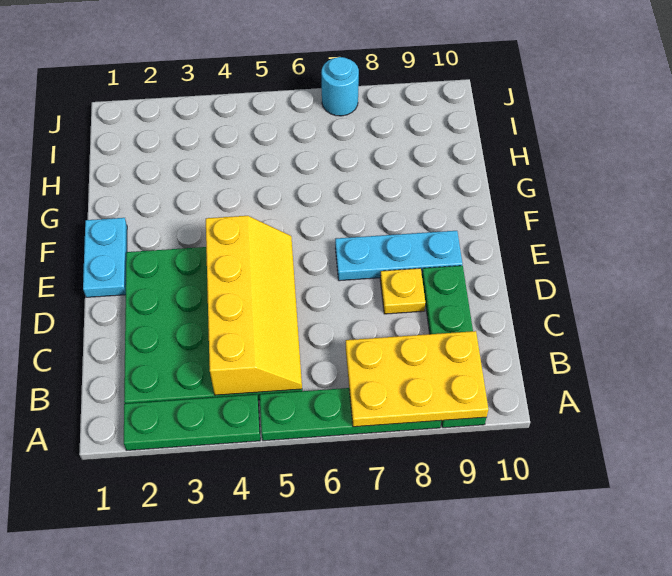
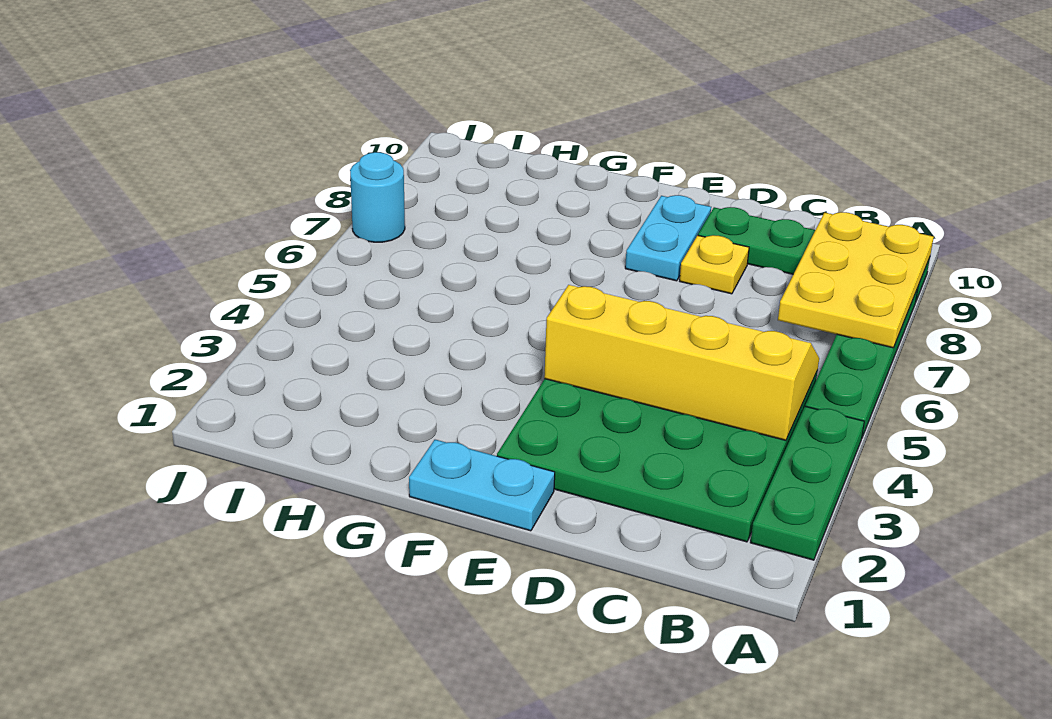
cyan 1x3 plate [335,231,462,281] -> cyan 1x2 plate [625,195,711,281]

